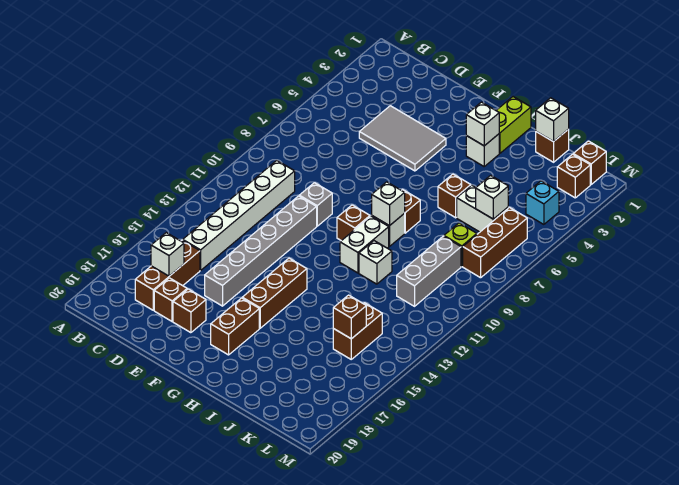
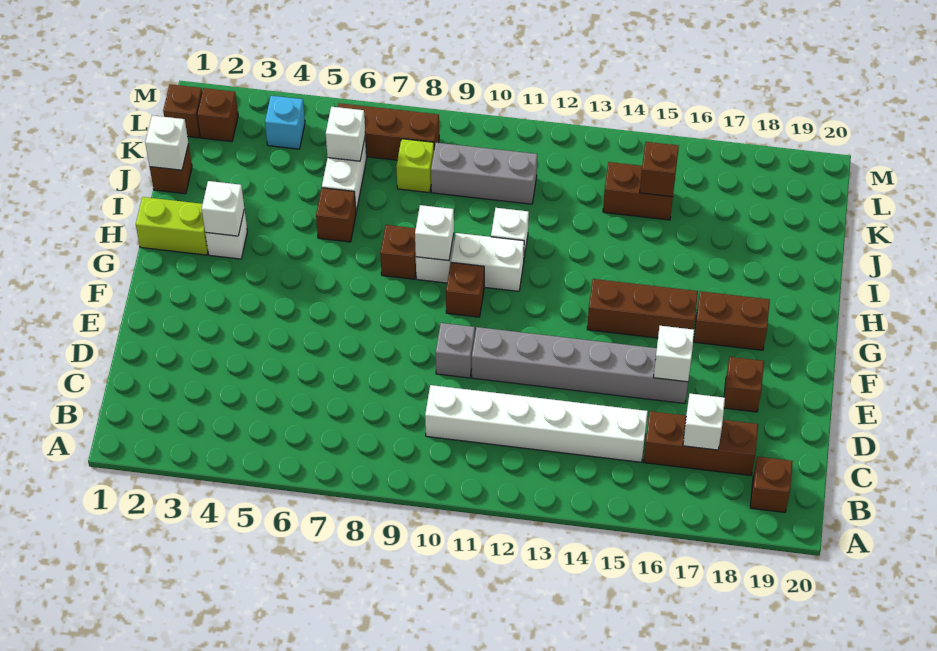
grey 2x3 tile [359,106,446,171] -> none
brown 1x1 brick [154,278,187,321] -> brown 1x1 brick moved to [750,457,793,512]
none -> white 1x1 brick [654,326,694,382]

